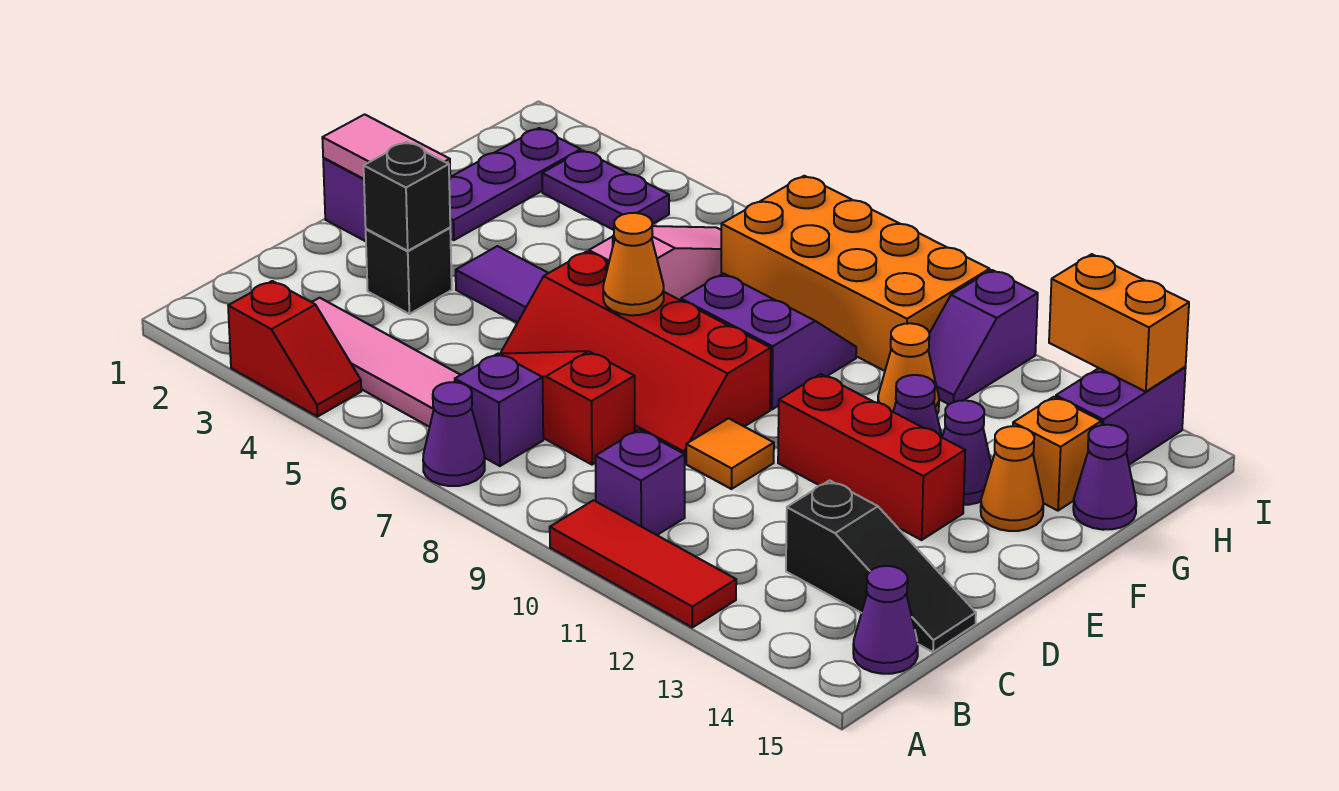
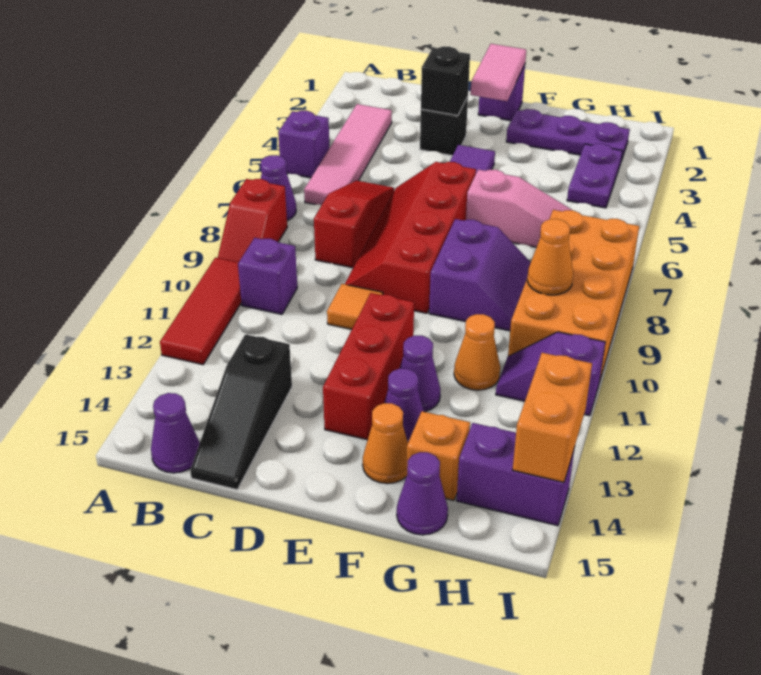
red 1x2 slope [228,281,361,417] -> red 1x2 slope moved to [218,179,287,262]
purple 1x1 brick [455,353,543,466] -> purple 1x1 brick moved to [278,111,329,178]
orange 1x1 cone [603,213,664,315] -> orange 1x1 cone moved to [527,219,573,295]

